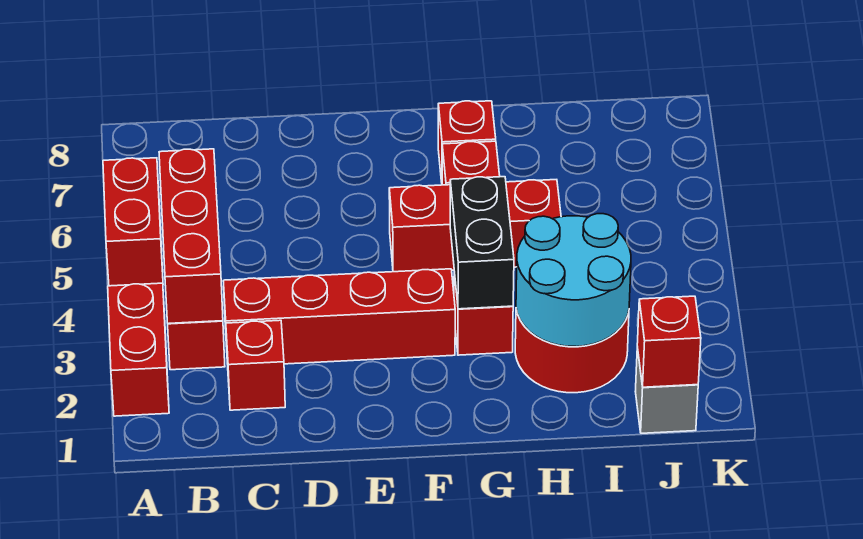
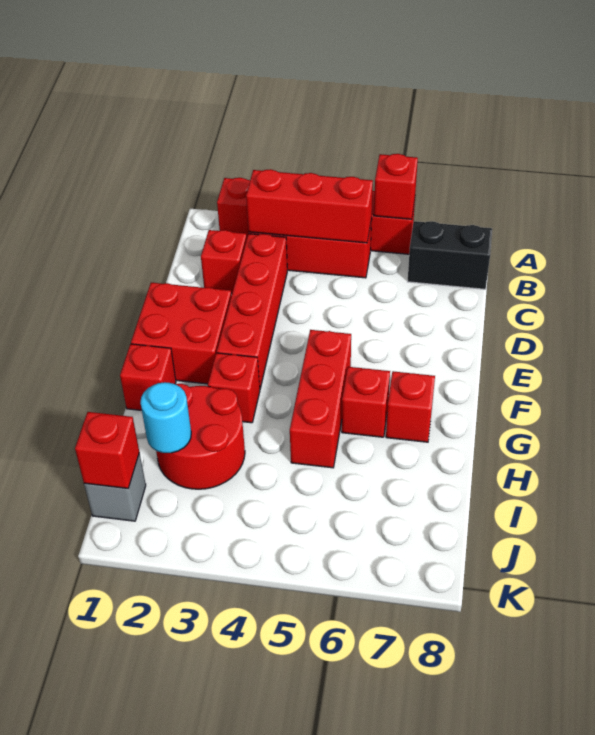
none -> red 1x1 brick [374,154,418,219]
none -> red 2x2 brick [131,283,231,384]
none -> red 1x1 brick [120,344,176,410]
black 1x2 brick [450,177,514,309] -> black 1x2 brick moved to [408,221,492,289]
cyan 2x2 round brick [516,214,631,347] -> cyan 1x1 round brick [141,382,191,453]

